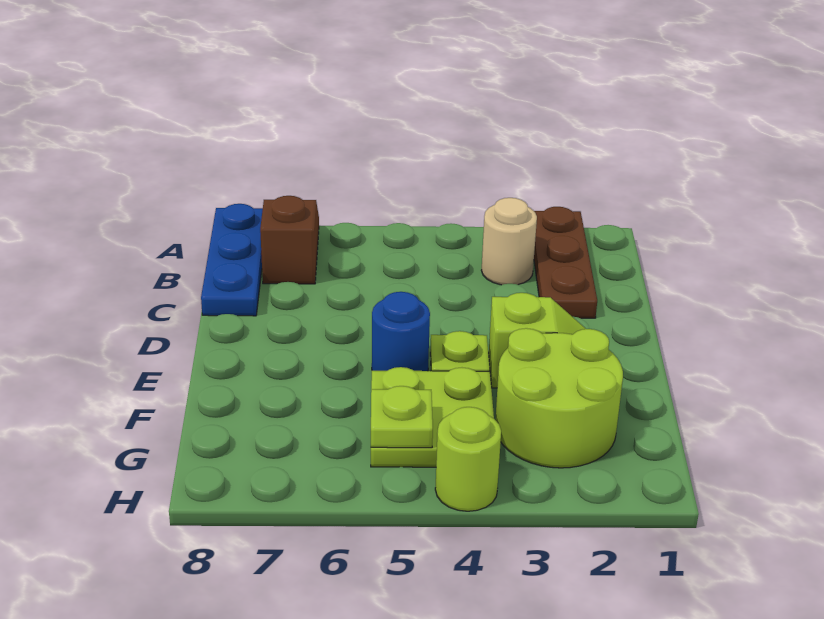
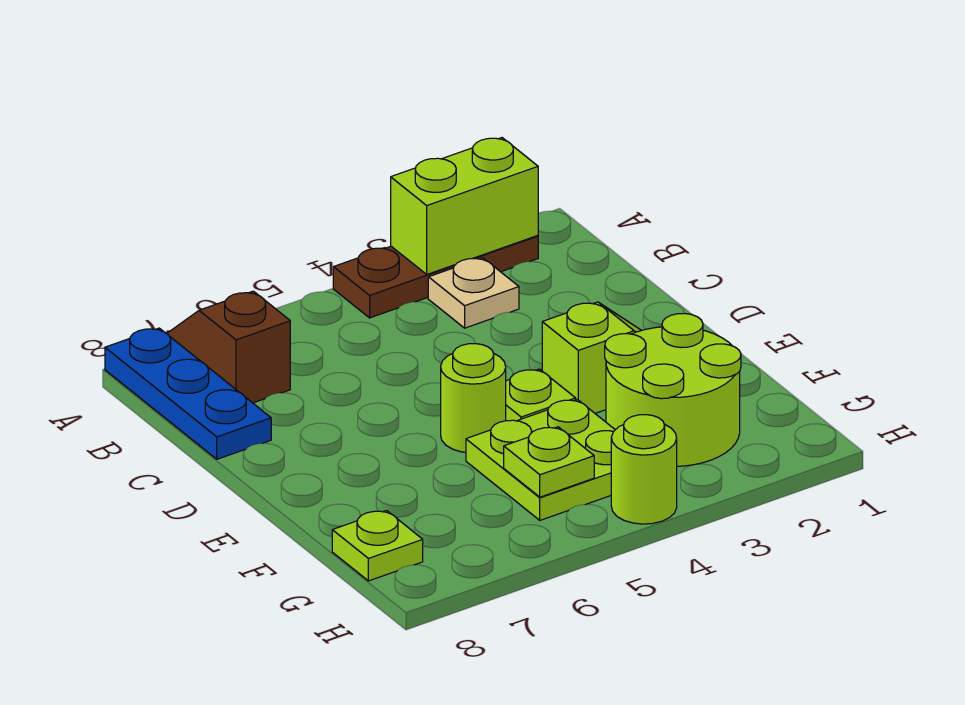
brown 1x3 plate [534,207,597,318] -> brown 1x3 plate turned to [333,236,538,318]
none -> lime 1x2 brick [391,138,538,274]
tan 1x1 round brick [481,198,537,285] -> tan 1x1 plate [428,258,519,328]
blue 1x1 round brick [372,292,430,371] -> lime 1x1 round brick [441,344,506,452]
none -> lime 1x1 plate [332,511,423,581]

